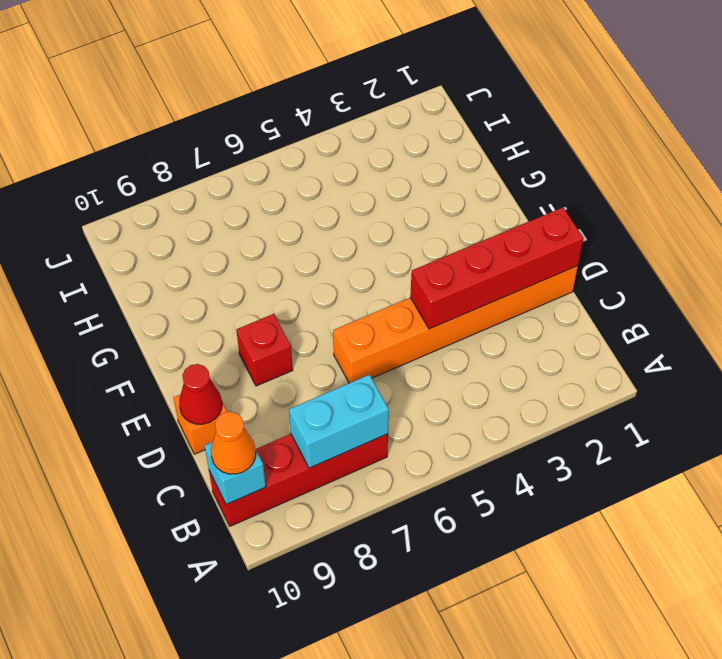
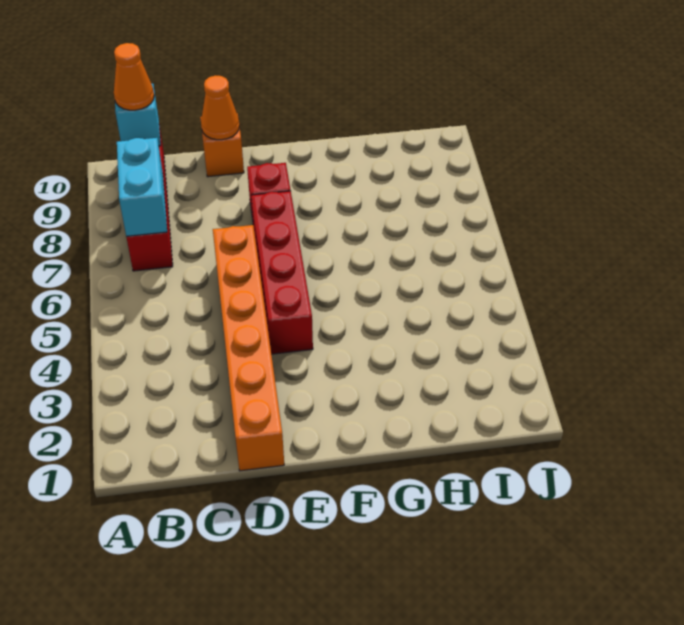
red 1x4 brick [410,208,584,329] -> red 1x4 brick moved to [251,191,313,354]
red 1x1 cone [179,364,222,424] -> orange 1x1 cone [201,75,239,140]

